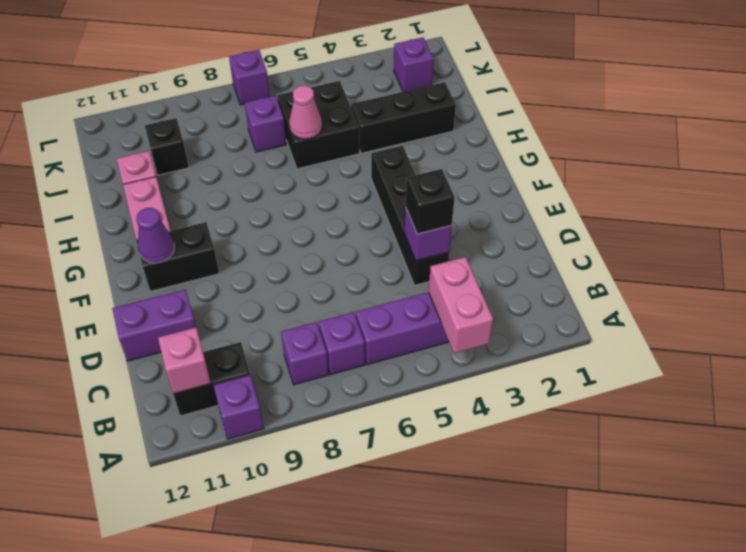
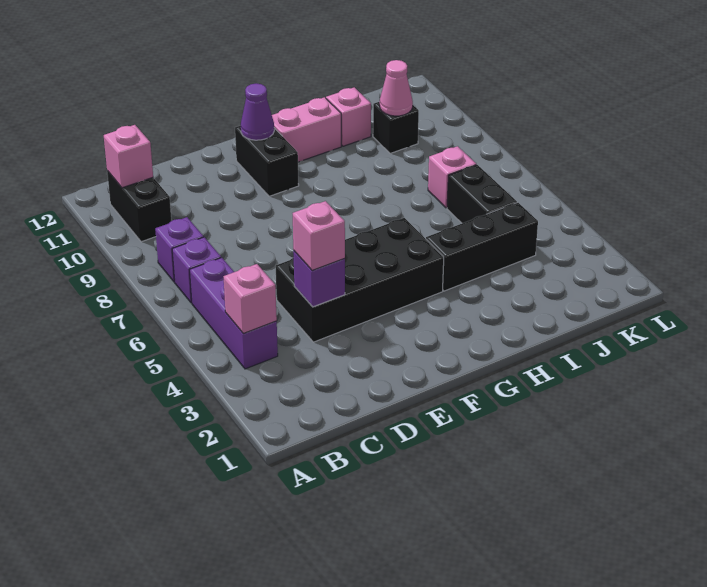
pink 1x2 brick [429,257,493,353] -> pink 1x1 brick [224,264,277,333]
purple 1x1 brick [213,375,264,439] -> none
black 1x4 brick [371,146,449,285] -> black 2x4 brick [276,218,444,342]
black 1x1 brick [406,169,455,234] -> pink 1x1 brick [293,201,345,271]
purple 1x2 brick [112,289,196,361] -> none
black 1x3 brick [351,82,456,153] -> black 1x3 brick turned to [426,203,538,291]
black 2x2 brick [277,81,359,169] -> black 1x2 brick [447,165,517,223]
pink 1x1 cone [289,86,322,139] -> pink 1x1 cone moved to [380,60,413,116]
purple 1x1 brick [245,96,286,152] -> pink 1x1 brick [428,146,476,208]
purple 1x1 brick [394,37,434,92] -> none
purple 1x1 brick [229,50,270,105] -> none

